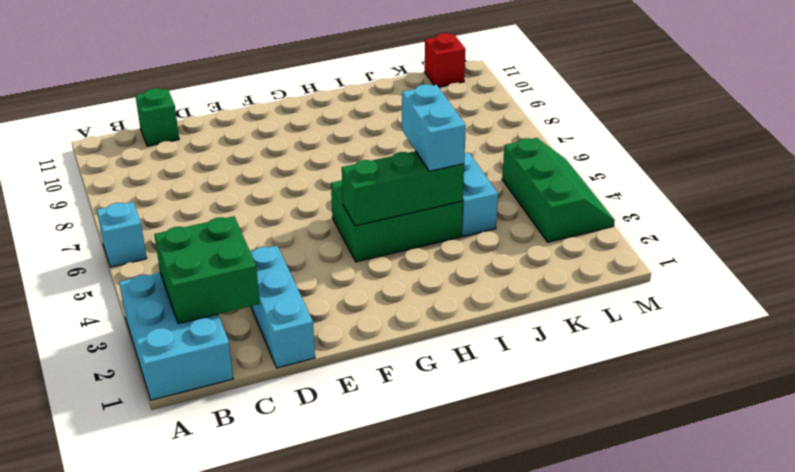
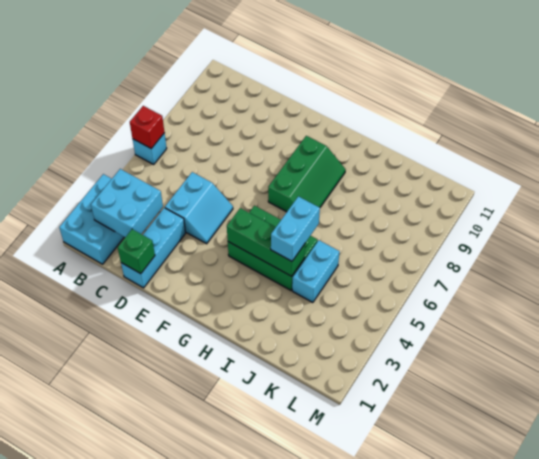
green 2x2 brick [154,216,260,324] -> cyan 2x2 brick [91,169,163,237]
green 1x1 brick [135,88,179,146] -> green 1x1 brick moved to [118,229,155,274]
none -> cyan 2x2 slope [165,172,233,244]
green 2x3 slope [502,138,615,242] -> green 2x3 slope moved to [268,136,346,212]
red 1x1 brick [425,33,466,87] -> red 1x1 brick moved to [130,106,165,148]

